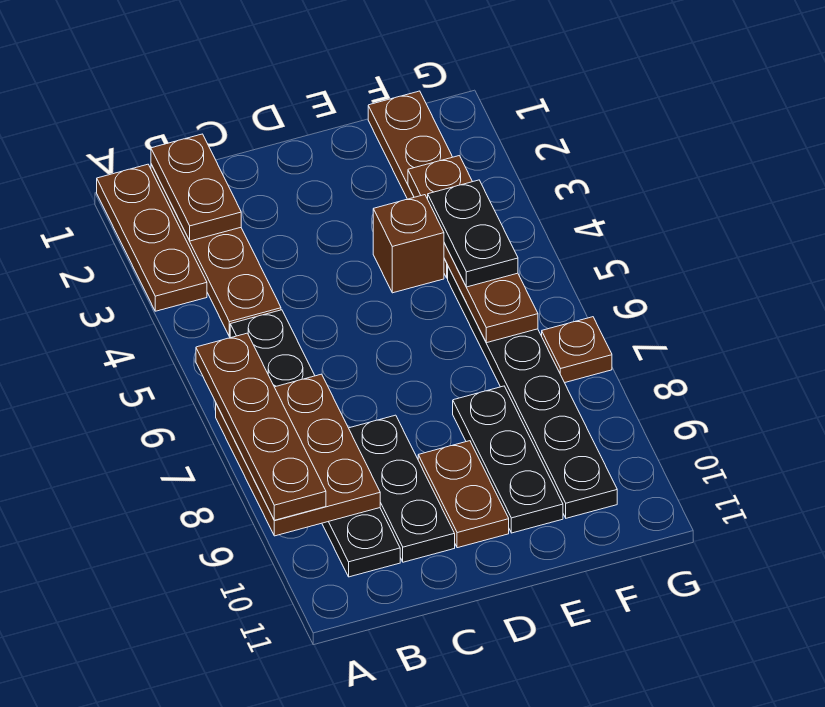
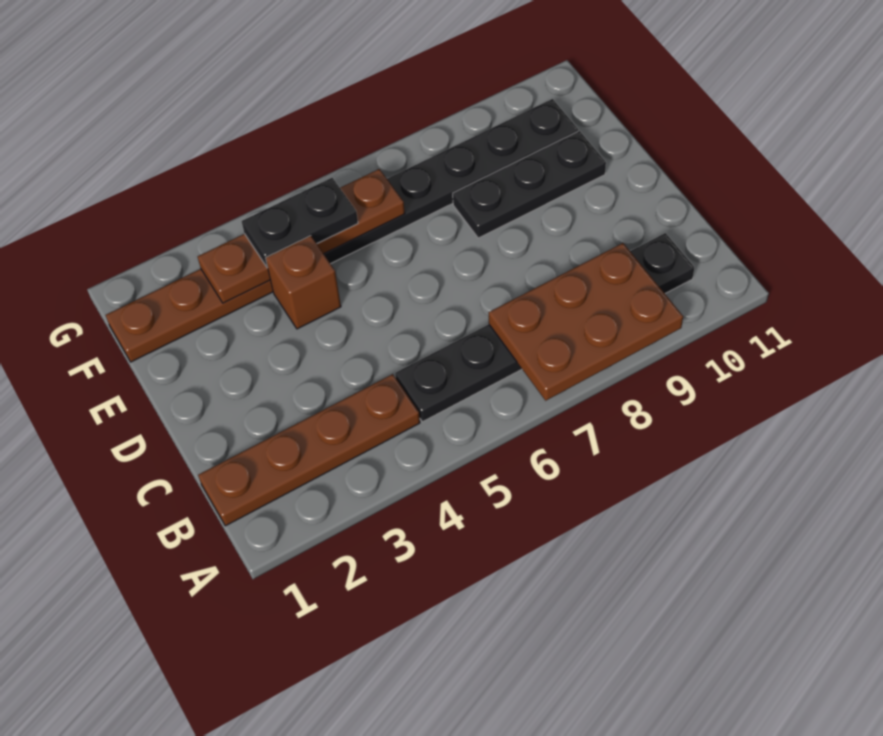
brown 1x3 plate [97,164,207,311] -> none
brown 1x4 plate [196,333,326,520] -> none
brown 1x2 plate [151,134,241,241] -> none
black 1x3 plate [349,415,455,562] -> none
brown 1x2 plate [418,441,509,548] -> none
brown 1x1 plate [542,317,612,383] -> none

